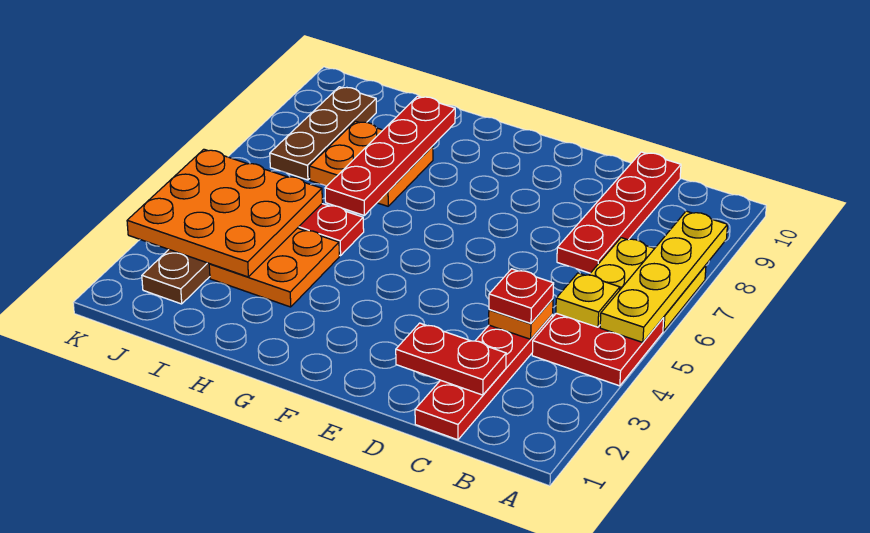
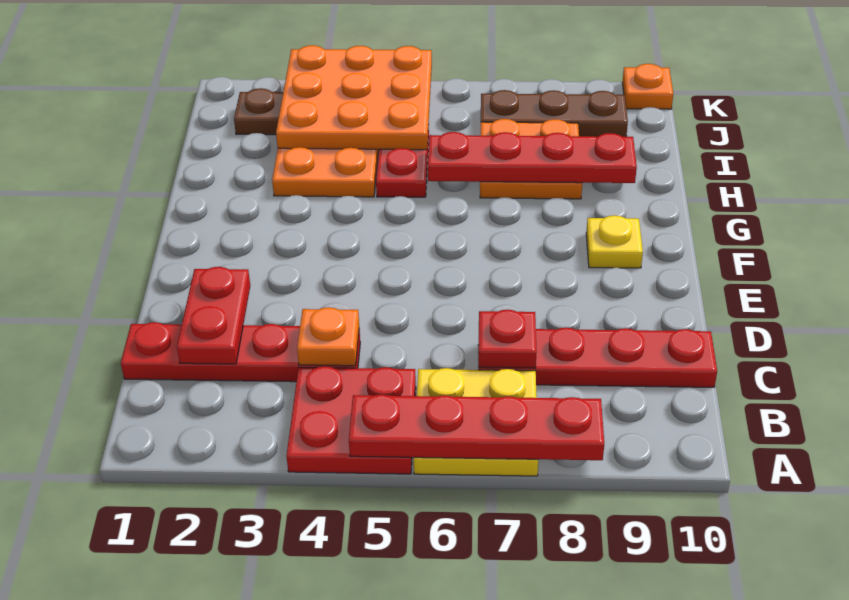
yellow 1x4 plate [600,211,727,342] -> red 1x4 plate [349,394,604,460]
yellow 1x1 plate [556,273,620,327] -> yellow 1x1 plate moved to [586,215,643,268]
red 1x1 plate [489,269,554,324] -> red 1x1 plate moved to [478,310,537,368]
none -> orange 1x1 plate [622,64,673,109]

